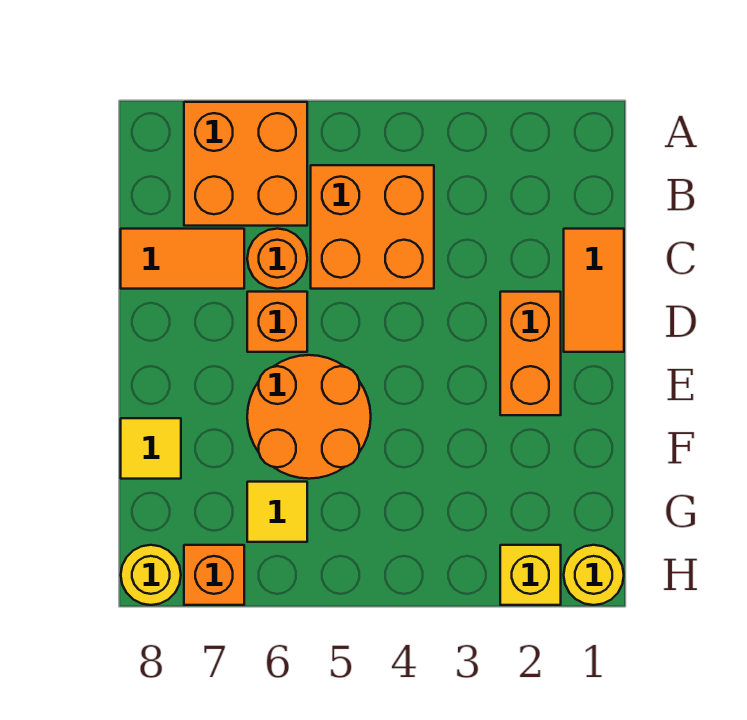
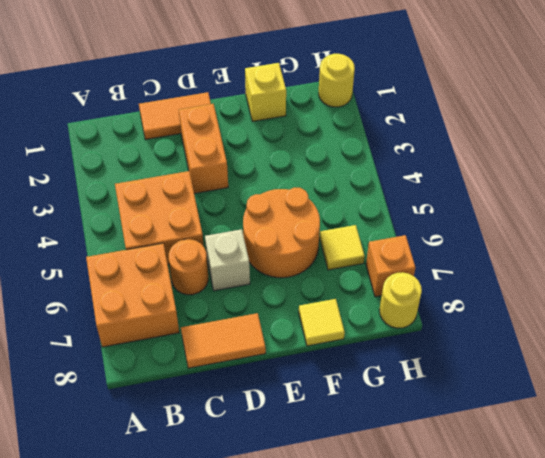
orange 1x2 tile [121,229,244,289] -> orange 1x2 tile turned to [181,313,266,368]
orange 1x2 brick [500,292,561,415] -> orange 1x2 brick turned to [179,104,228,193]
orange 1x1 brick [247,292,307,352] -> tan 1x1 brick [205,229,250,291]
yellow 1x1 brick [500,545,561,605] -> yellow 1x1 brick moved to [245,63,286,121]

